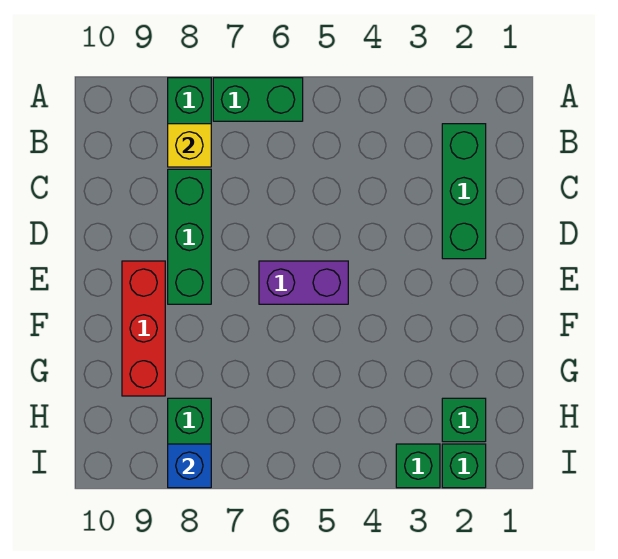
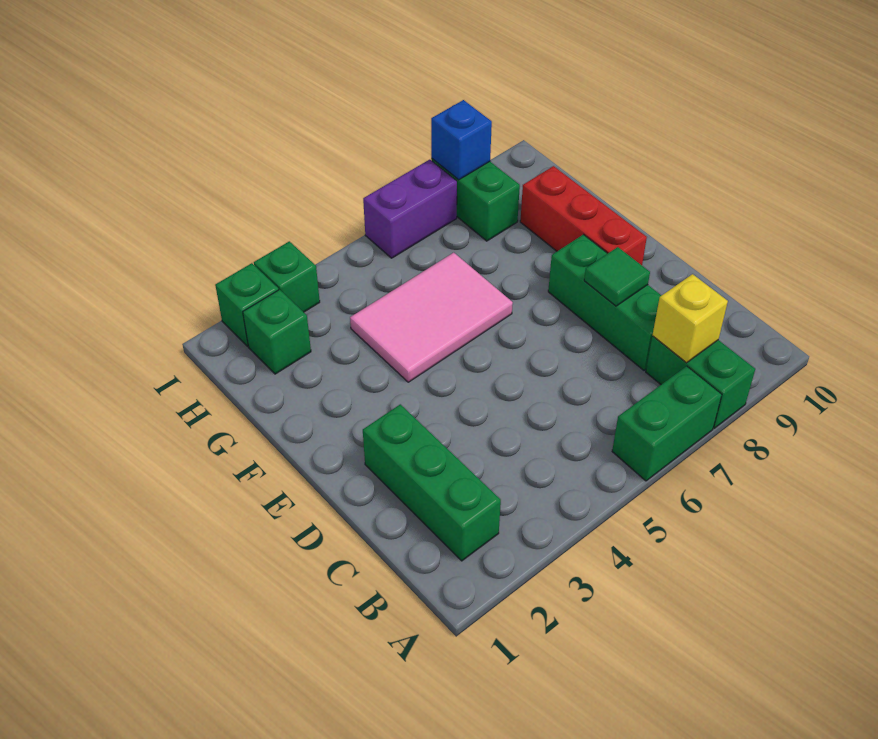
none -> green 1x1 tile [584,247,650,306]
purple 1x2 brick [259,261,348,304] -> purple 1x2 brick moved to [363,160,457,258]
none -> pink 2x3 tile [350,253,513,382]

